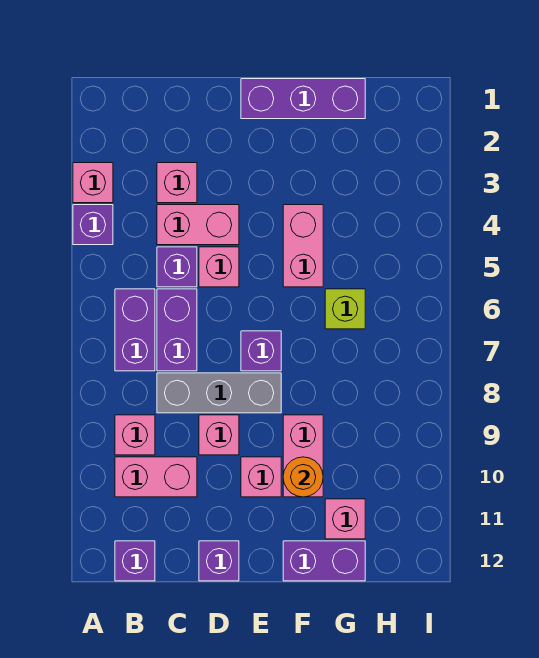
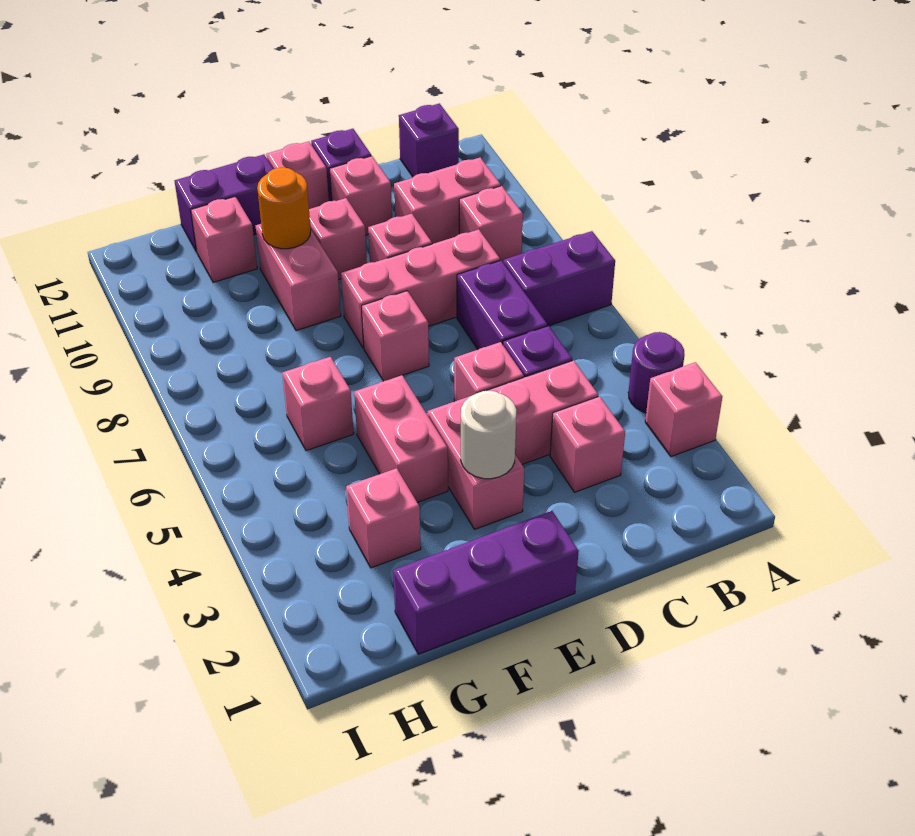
purple 1x1 brick [73,205,113,245] -> purple 1x1 round brick [628,332,685,413]
purple 1x2 brick [115,289,155,371] -> purple 1x2 brick turned to [503,231,615,326]
grey 1x3 brick [157,373,281,413] -> pink 1x3 brick [341,229,500,348]
none -> pink 1x1 brick [330,156,392,235]
none -> pink 1x2 brick [428,396,524,529]
none -> white 1x1 round brick [461,391,516,479]
purple 1x1 brick [241,331,281,371] -> pink 1x1 brick [362,291,429,381]
none -> pink 1x1 brick [266,141,329,209]
none -> pink 1x1 brick [346,468,421,568]
lime 1x1 brick [325,289,365,329] -> pink 1x1 brick [282,357,354,451]

